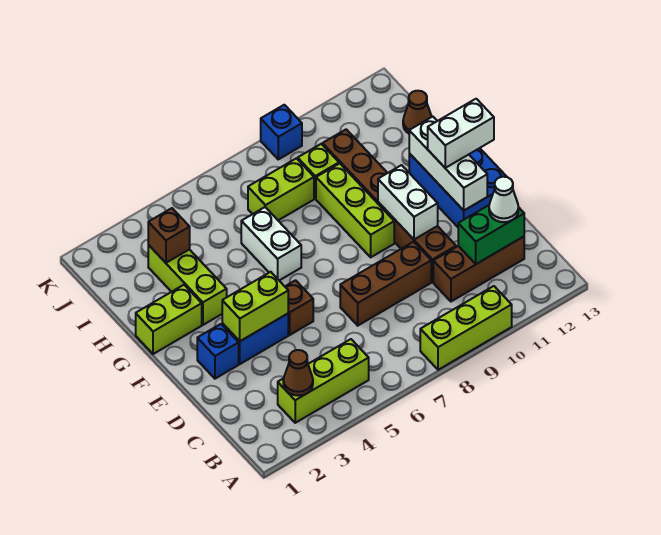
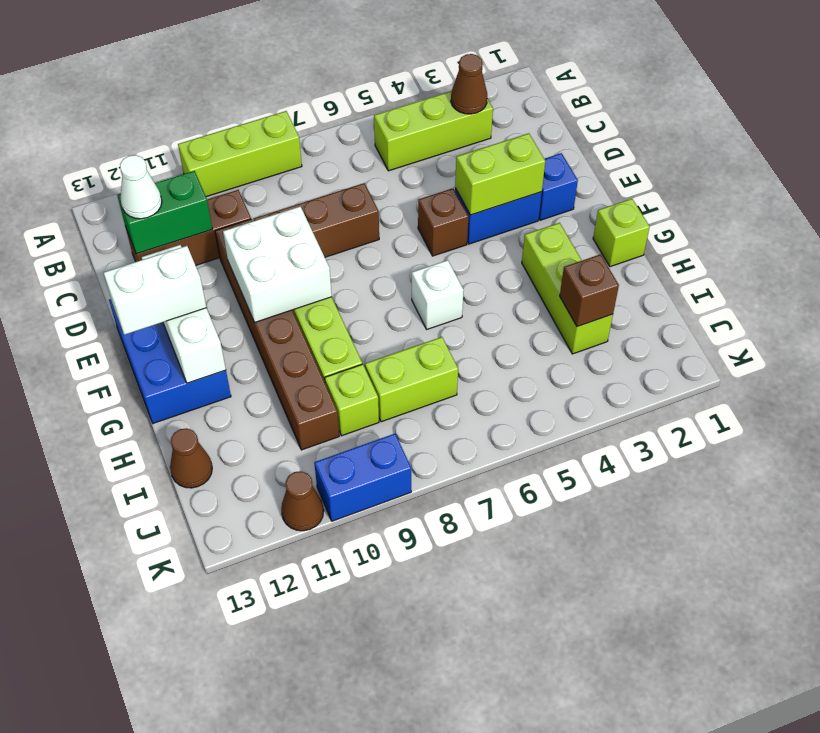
white 1x2 brick [378,165,438,239] -> white 2x2 brick [223,206,332,323]
lime 1x2 brick [136,285,202,354] -> lime 1x1 brick [593,199,650,267]
white 1x2 brick [241,207,301,280] -> white 1x1 brick [412,260,464,329]
blue 1x1 brick [261,105,302,159] -> blue 1x2 brick [314,434,411,521]
none -> brown 1x1 cone [281,471,324,531]

